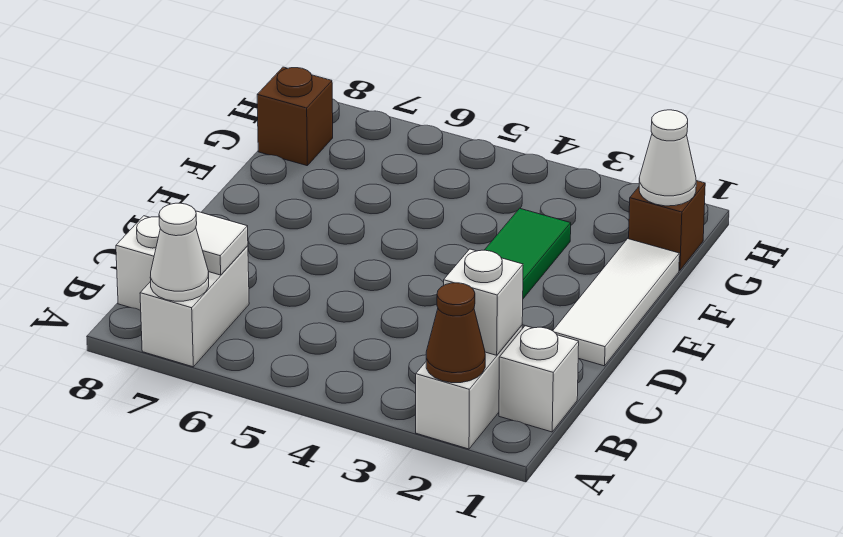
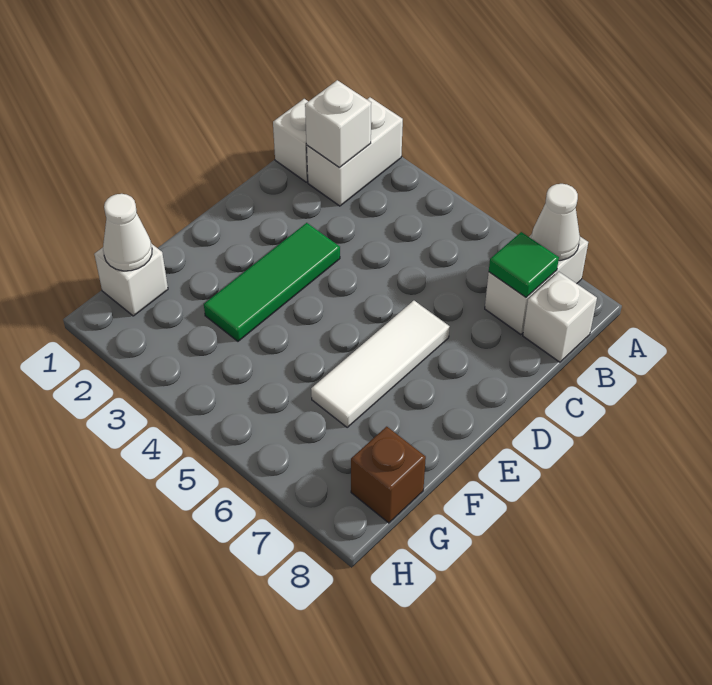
brown 1x1 cone [426,283,485,383] -> none
white 1x1 tile [196,211,248,275] -> green 1x1 tile [489,232,559,297]
white 1x3 tile [553,239,679,366] -> white 1x3 tile moved to [311,301,450,427]
brown 1x1 brick [629,181,705,270] -> white 1x1 brick [94,244,168,316]

